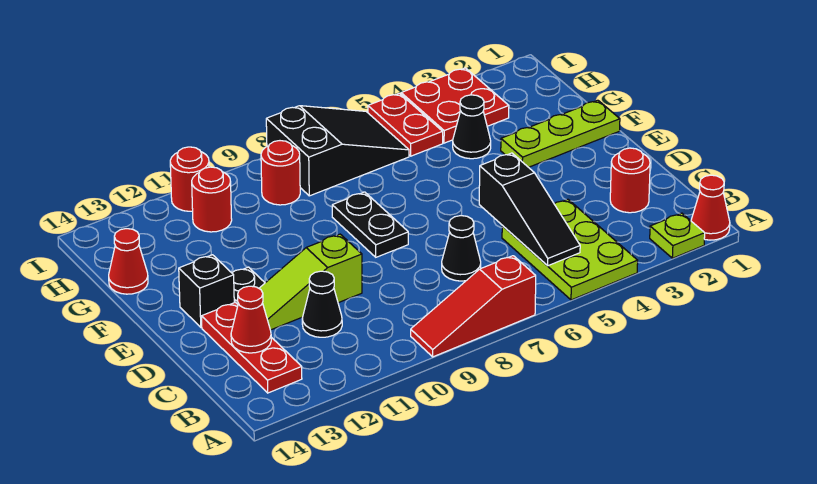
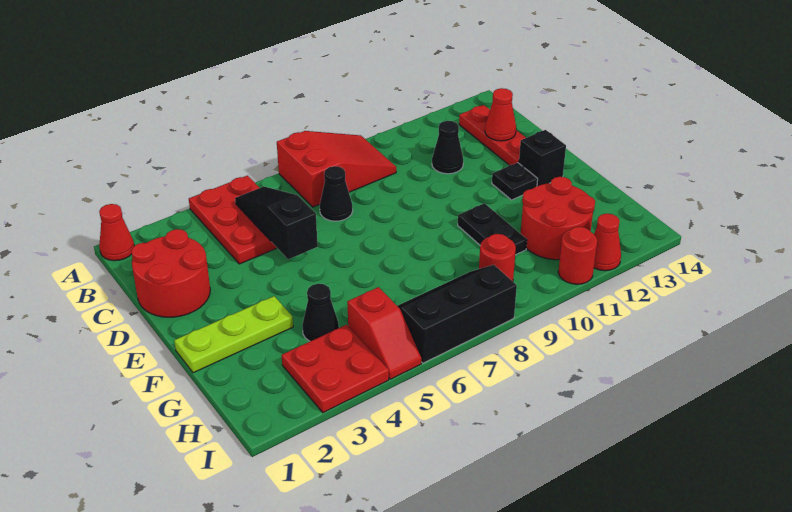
lime 1x1 plate [650,213,705,258] -> none
lime 2x3 plate [502,199,638,300] -> red 2x3 plate [189,176,277,264]
red 1x3 slope [411,256,536,357] -> red 2x3 slope [277,131,396,207]
red 1x1 round brick [610,148,650,213] -> red 2x2 round brick [131,229,210,317]
lime 1x3 slope [259,234,362,330] -> none
black 1x2 plate [332,192,408,257] -> black 1x2 plate moved to [458,203,527,255]
red 1x1 cone [109,229,148,294] -> red 1x1 cone moved to [594,214,621,271]
red 1x2 plate [368,93,443,156] -> red 1x2 slope [347,287,421,379]
black 2x3 slope [266,106,409,196] -> black 2x3 slope turned to [398,265,517,363]
red 1x1 round brick [192,167,232,232] -> red 2x2 round brick [521,177,595,260]

